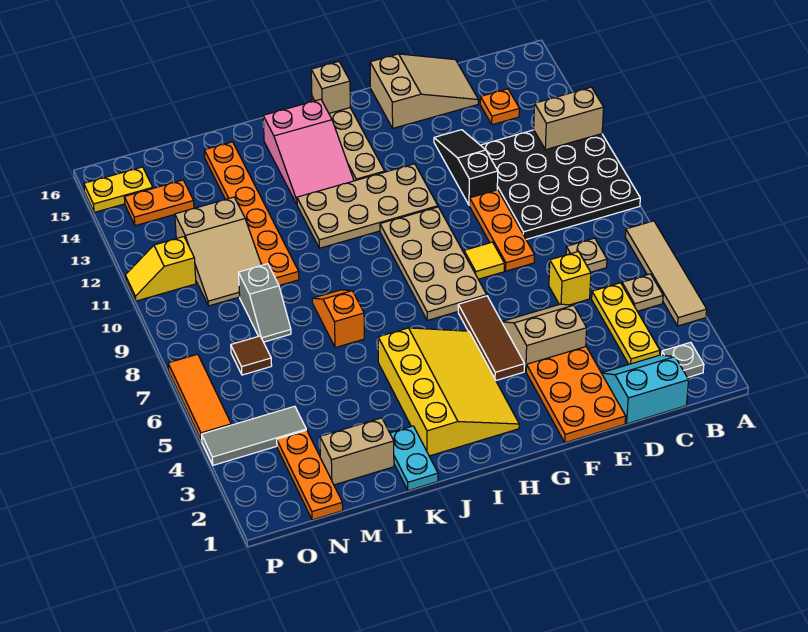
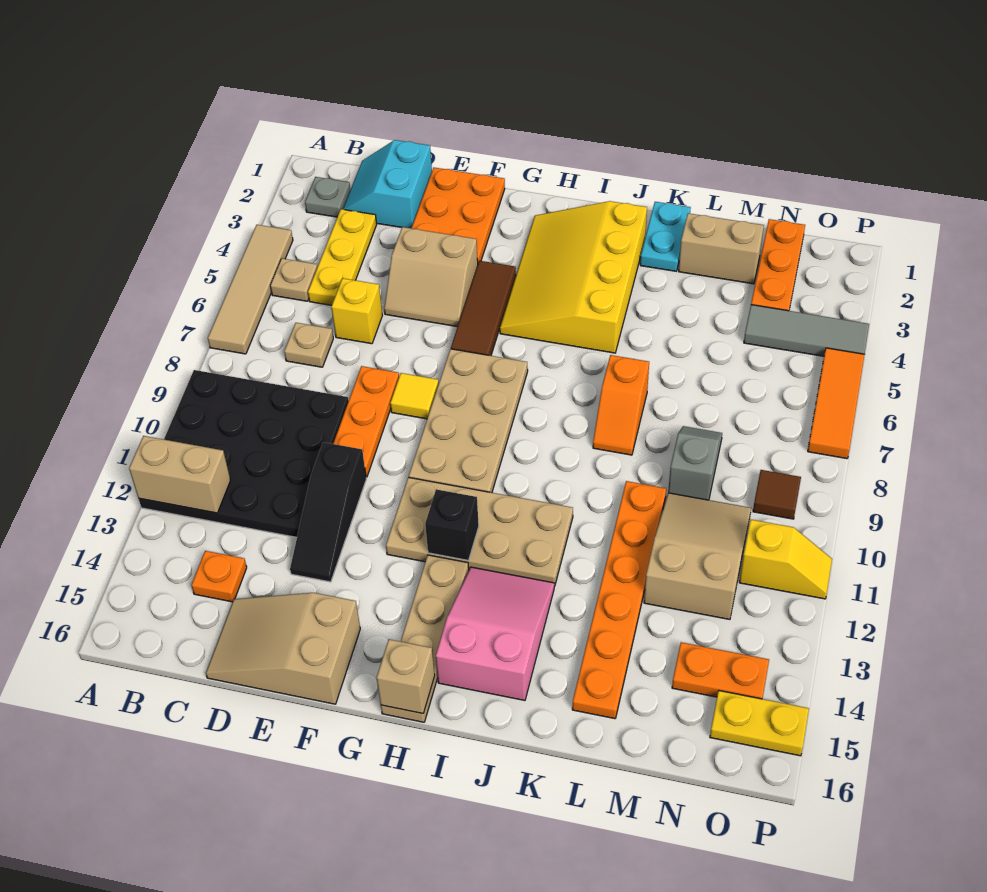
cyan 2x2 slope [602,355,689,424] -> cyan 2x2 slope turned to [343,140,432,228]
none -> black 1x1 brick [425,489,479,560]
brown 1x1 tile [231,336,272,375] -> brown 1x1 tile moved to [753,470,801,519]

